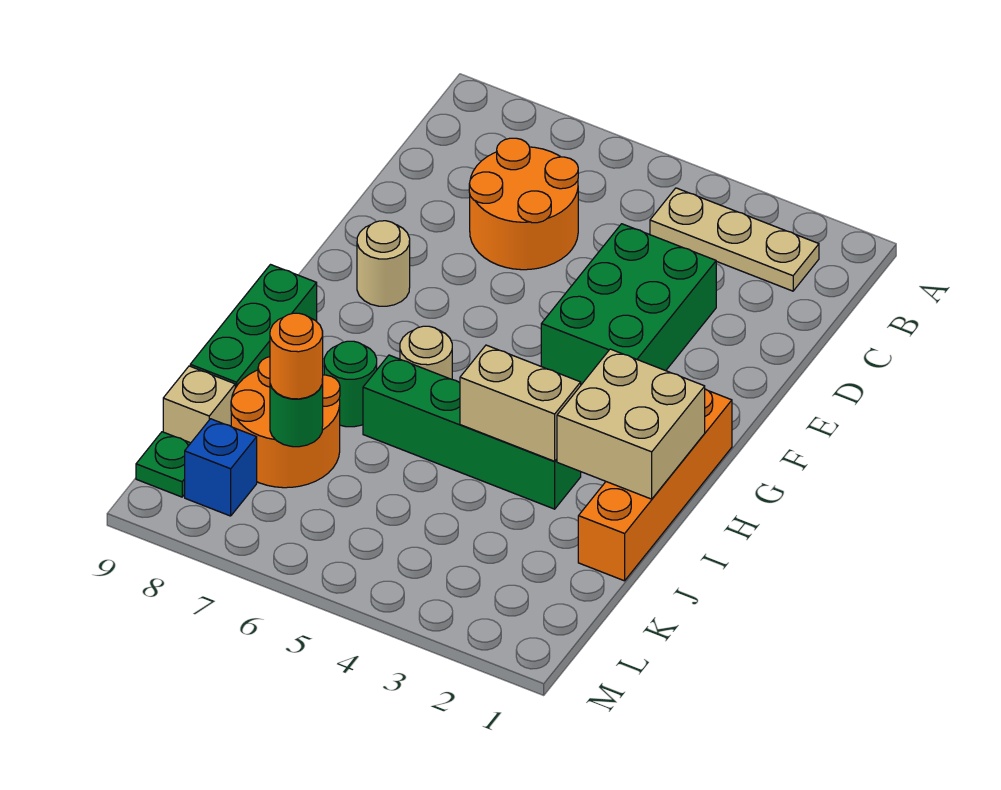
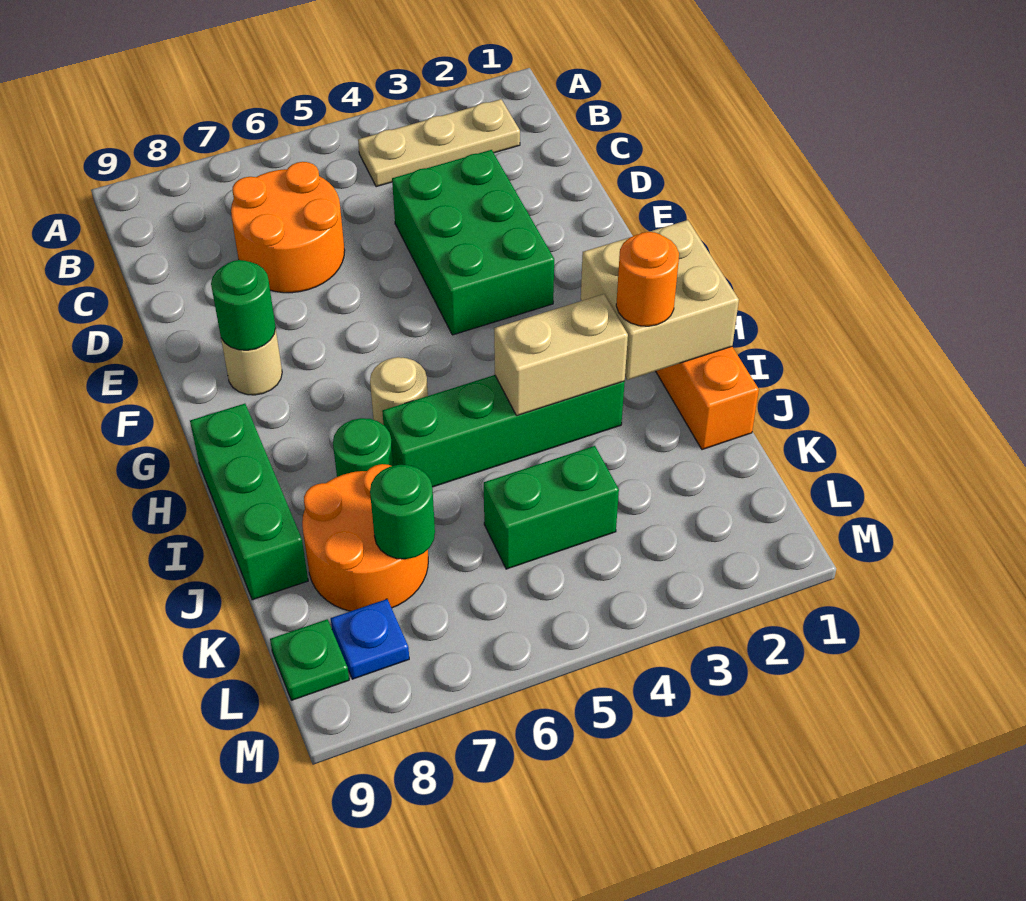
none -> green 1x1 round brick [211,260,276,350]
none -> green 1x2 brick [484,446,619,569]
orange 1x1 round brick [270,313,323,399] -> orange 1x1 round brick moved to [616,232,679,326]
tan 1x1 brick [163,366,235,443] -> none
blue 1x1 brick [185,419,257,516] -> blue 1x1 plate [331,599,409,679]

